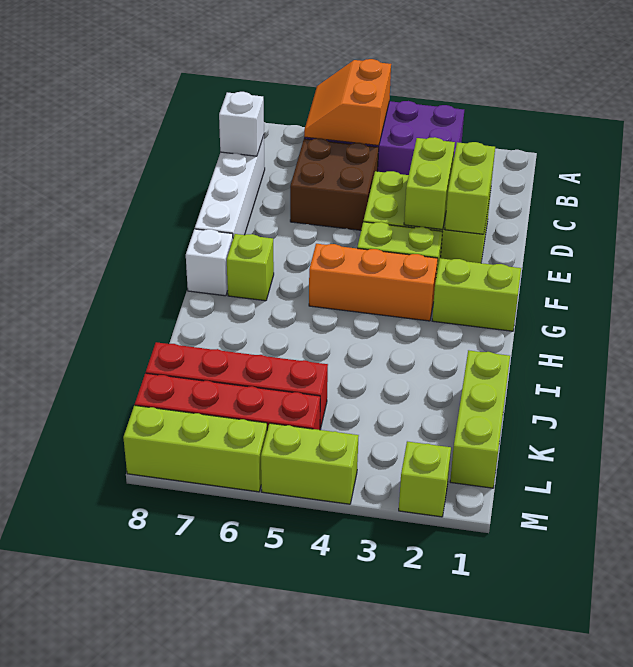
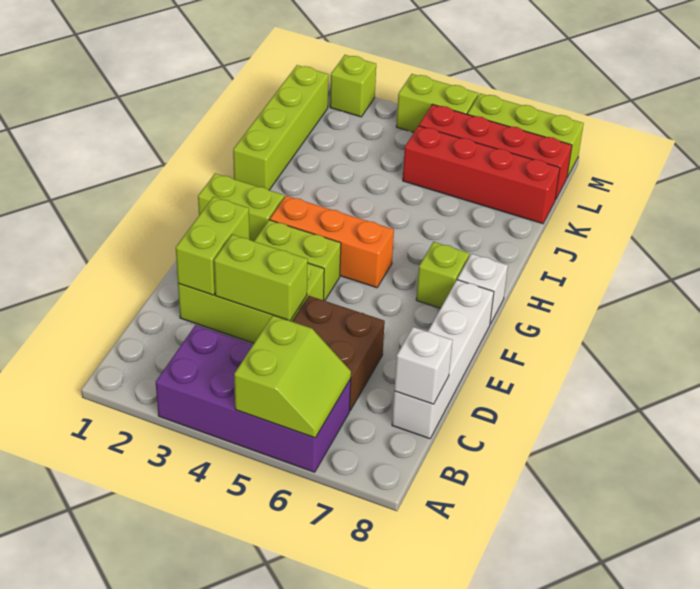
orange 2x2 slope [304,59,391,146] -> lime 2x2 slope [234,315,351,438]
lime 1x2 brick [404,137,455,229] -> lime 1x2 brick turned to [214,234,308,321]
lime 1x3 brick [450,350,510,488] -> lime 1x4 brick [233,65,329,190]

